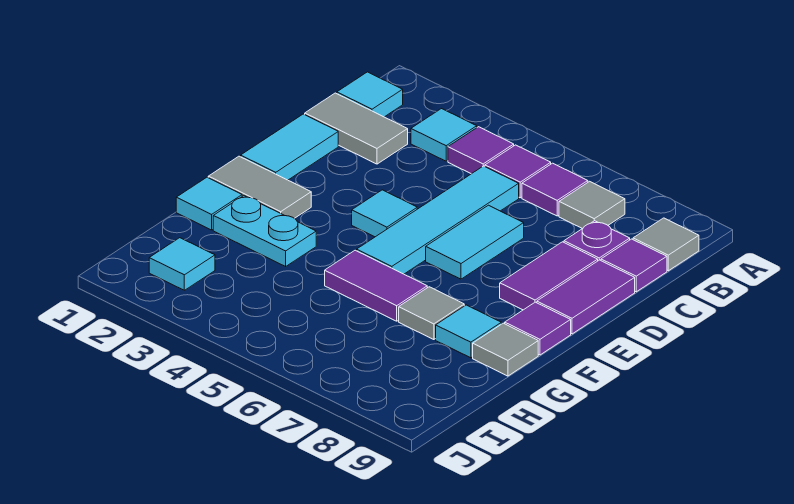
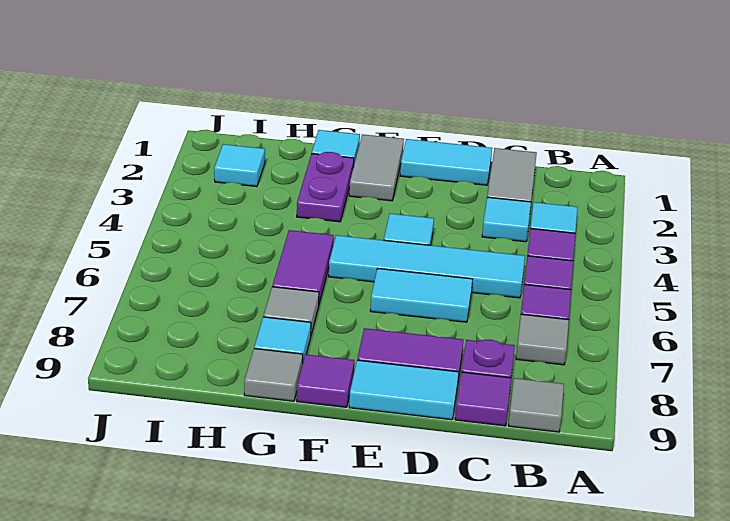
cyan 1x1 tile [337,72,403,117] -> cyan 1x1 tile moved to [482,197,531,242]
purple 1x2 tile [537,260,635,334] -> cyan 1x2 tile [349,360,459,420]
cyan 1x2 plate [213,196,316,266] -> purple 1x2 plate [297,152,354,222]

